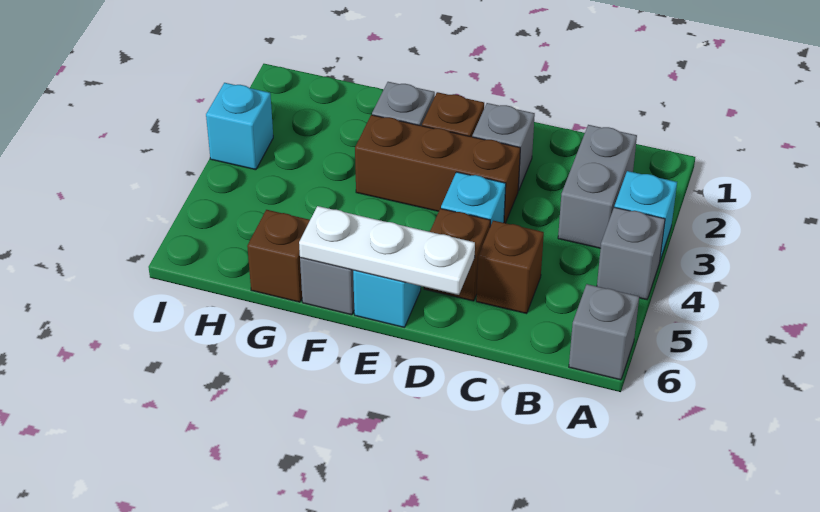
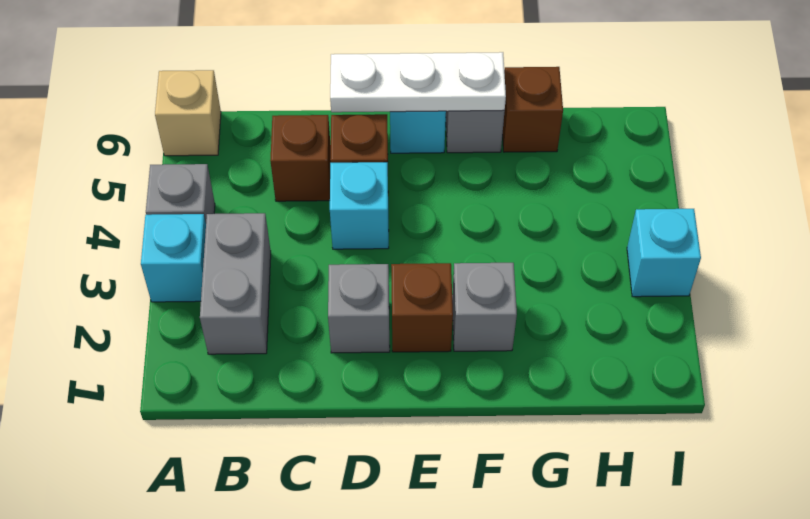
grey 1x1 brick [569,284,639,380] -> tan 1x1 brick [155,70,221,156]
brown 1x3 brick [355,115,520,223] -> none

